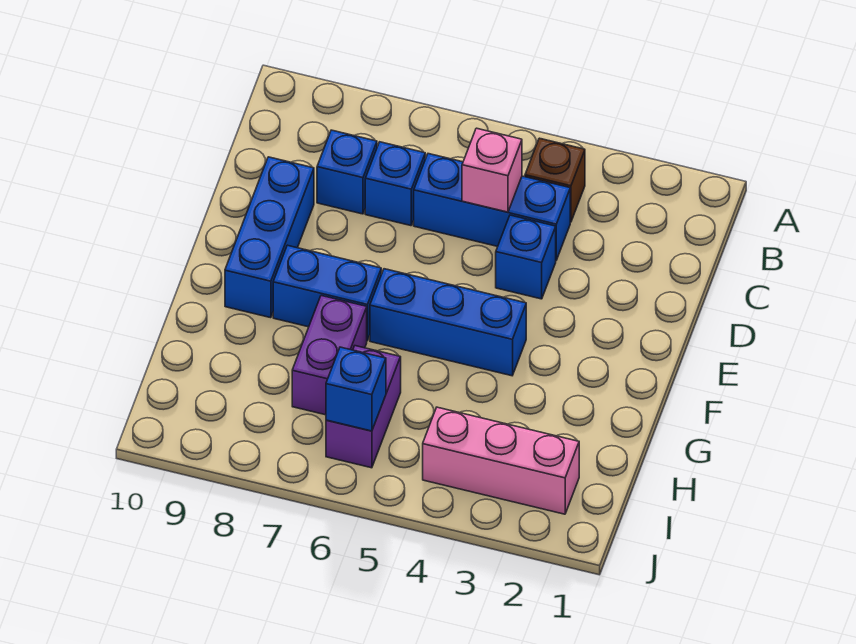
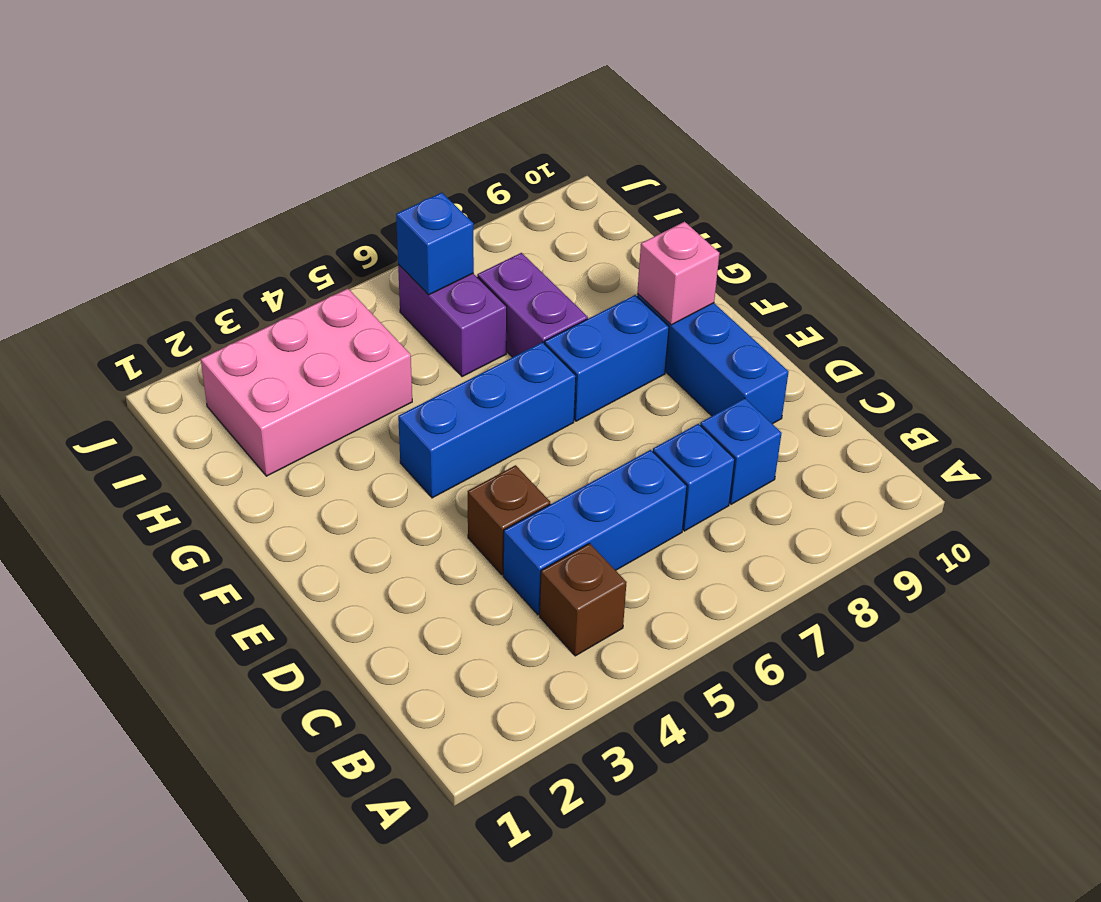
pink 1x1 brick [462,128,522,212] -> pink 1x1 brick moved to [637,222,719,325]
blue 1x1 brick [496,215,556,299] -> brown 1x1 brick [468,465,550,574]
pink 1x3 brick [423,407,579,514] -> pink 2x3 brick [201,289,412,476]

